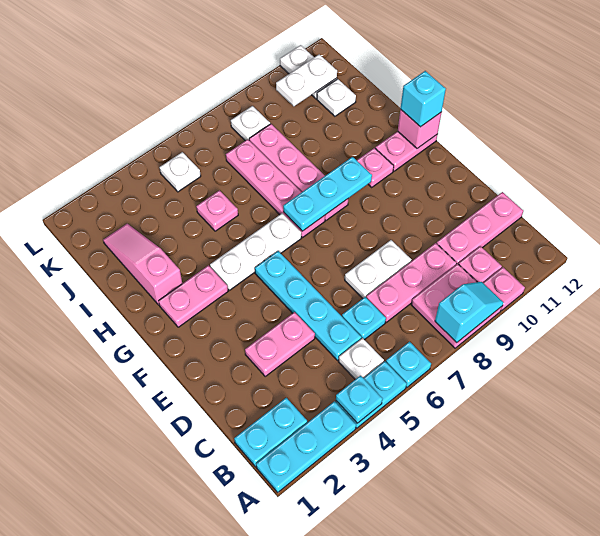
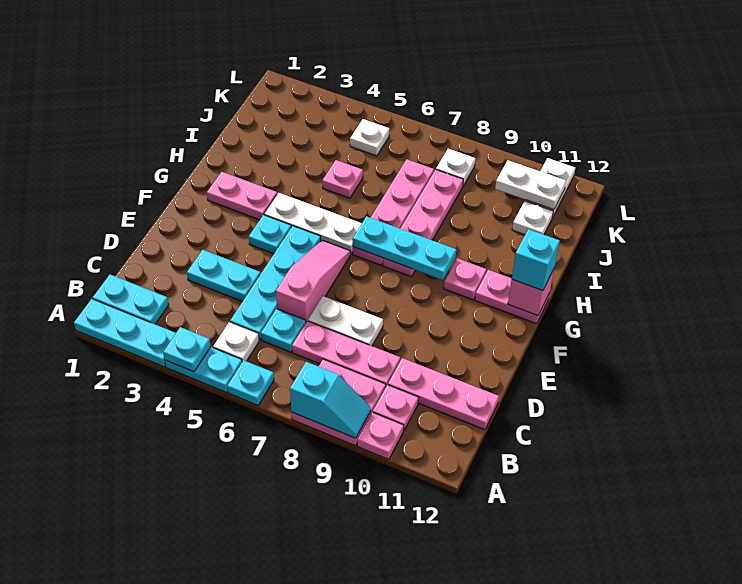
pink 1x2 plate [245,312,315,376] -> cyan 1x2 plate [187,250,260,301]
none -> cyan 1x1 plate [249,215,291,254]
pink 1x3 slope [103,224,182,305] -> pink 1x3 slope moved to [276,240,351,322]

